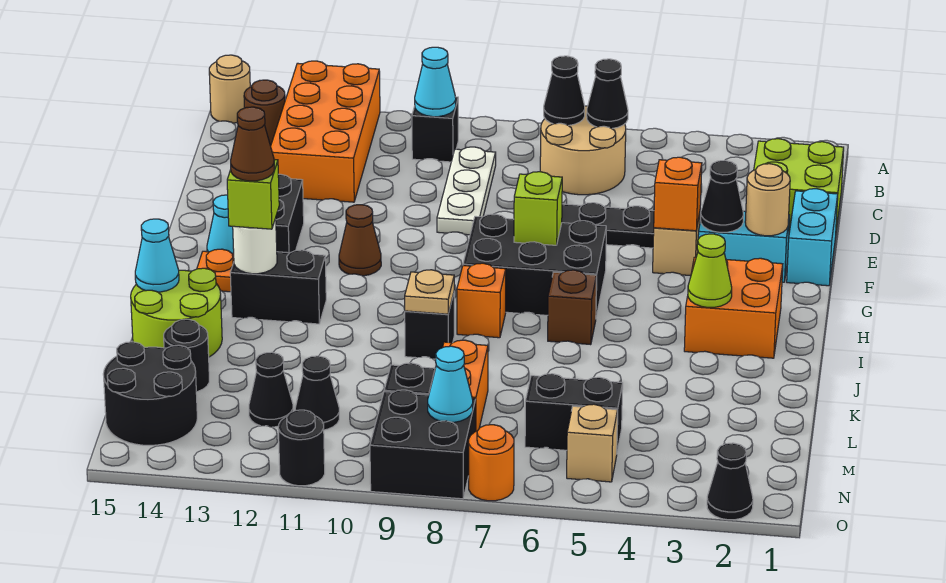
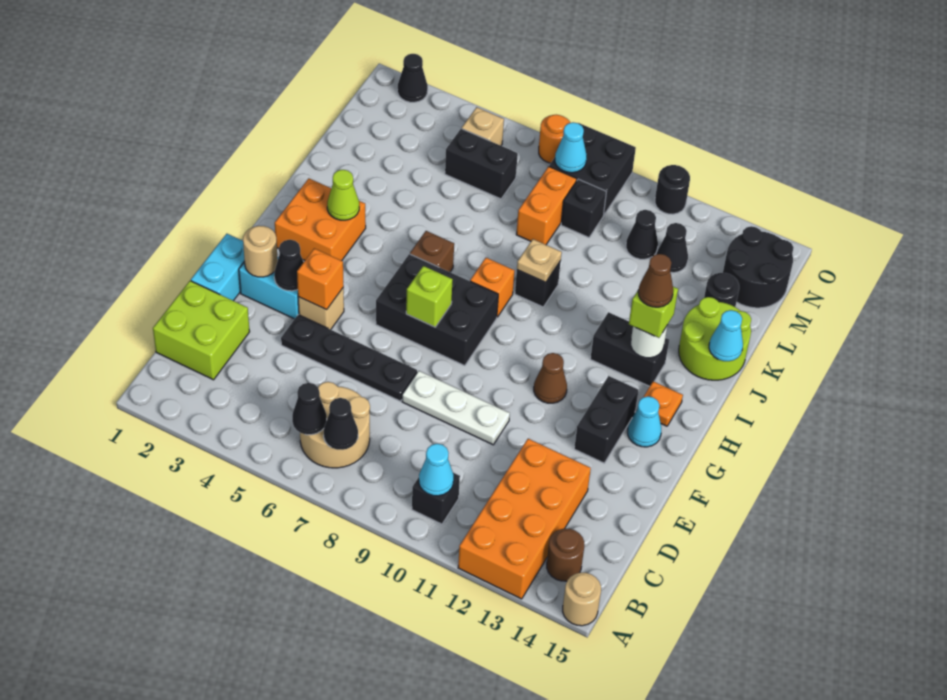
white 1x3 plate [437,147,496,235] -> white 1x3 plate turned to [402,371,510,445]

